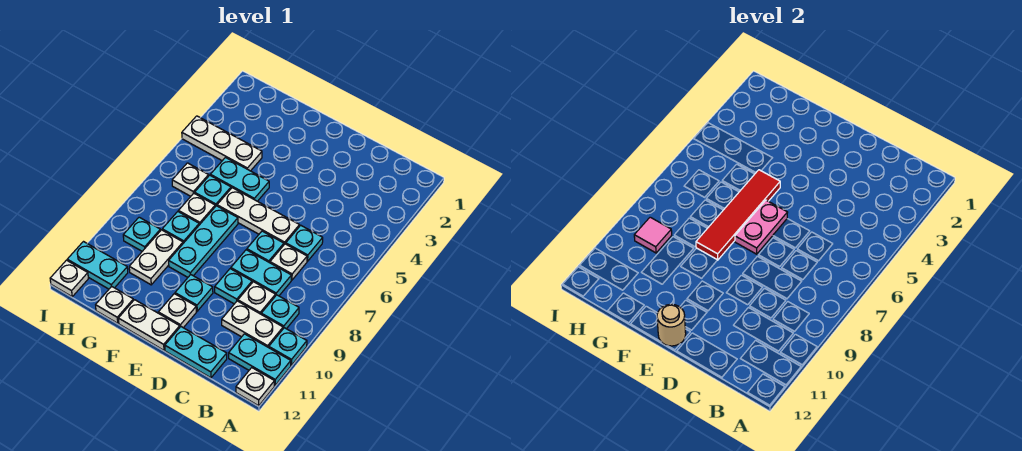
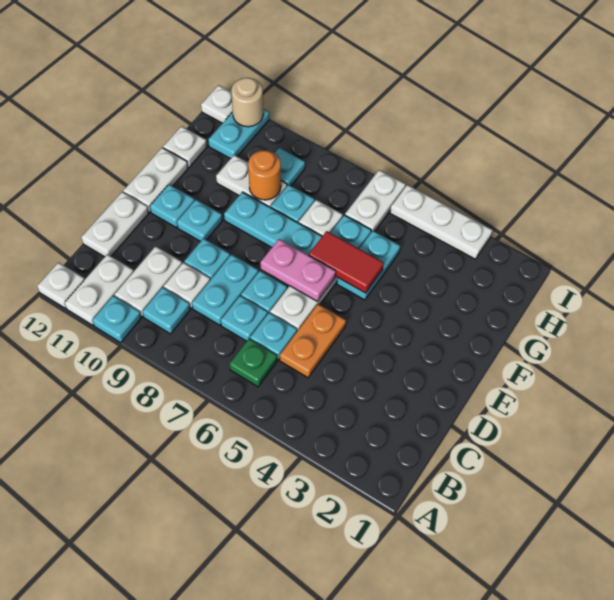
cyan 1x2 plate [229,334,291,385] -> white 1x2 plate [65,254,134,325]
none -> green 1x1 plate [229,339,277,387]
none -> orange 1x2 plate [280,304,346,378]
white 1x1 plate [270,244,307,280] -> cyan 1x1 plate [221,296,268,341]
cyan 1x2 plate [165,327,227,378] -> white 1x2 plate [81,192,149,257]
white 1x1 plate [158,294,196,328] -> cyan 1x1 plate [150,185,195,228]
tan 1x1 round brick [657,304,686,346] -> tan 1x1 round brick moved to [231,78,263,127]
red 1x4 tile [696,170,780,260] -> red 1x2 tile [309,231,384,293]
white 1x3 plate [182,116,262,171] -> white 1x3 plate turned to [390,185,493,259]
none -> orange 1x1 round brick [248,150,281,200]
white 1x1 plate [172,163,209,196] -> white 1x2 plate [345,170,406,232]
pink 1x1 tile [634,217,672,253] -> none

